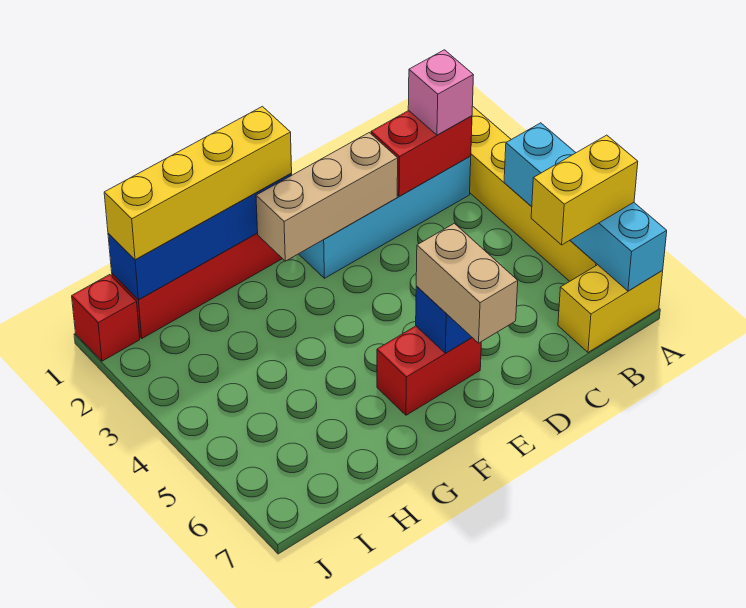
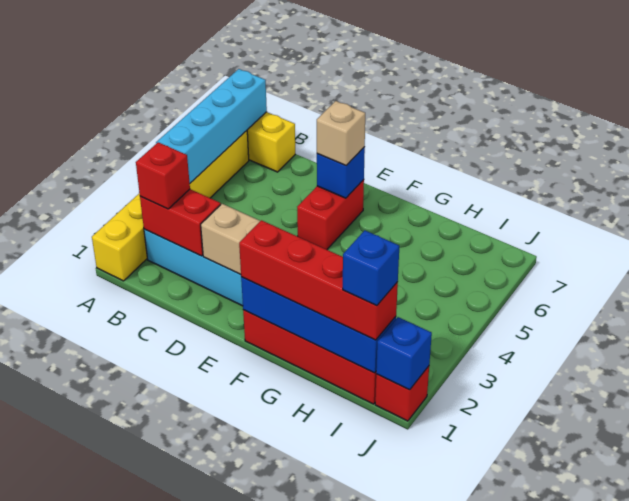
yellow 1x2 brick [531,135,638,245] -> none
pink 1x1 brick [408,50,473,135] -> red 1x1 brick [136,142,190,209]
red 1x2 brick [377,326,481,415] -> red 1x2 brick turned to [297,180,364,250]
tan 1x2 brick [416,223,518,343] -> tan 1x1 brick [317,101,365,165]
yellow 1x4 brick [104,106,292,260] -> red 1x4 brick [239,220,398,340]
none -> blue 1x1 brick [343,230,399,306]
none -> blue 1x1 brick [376,317,432,390]

